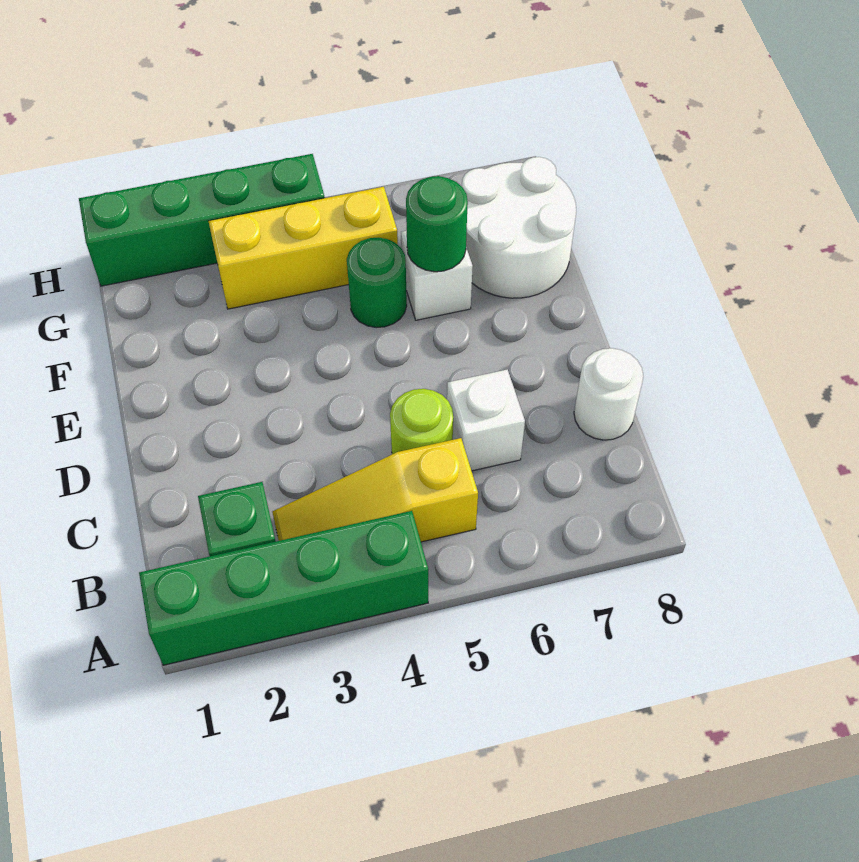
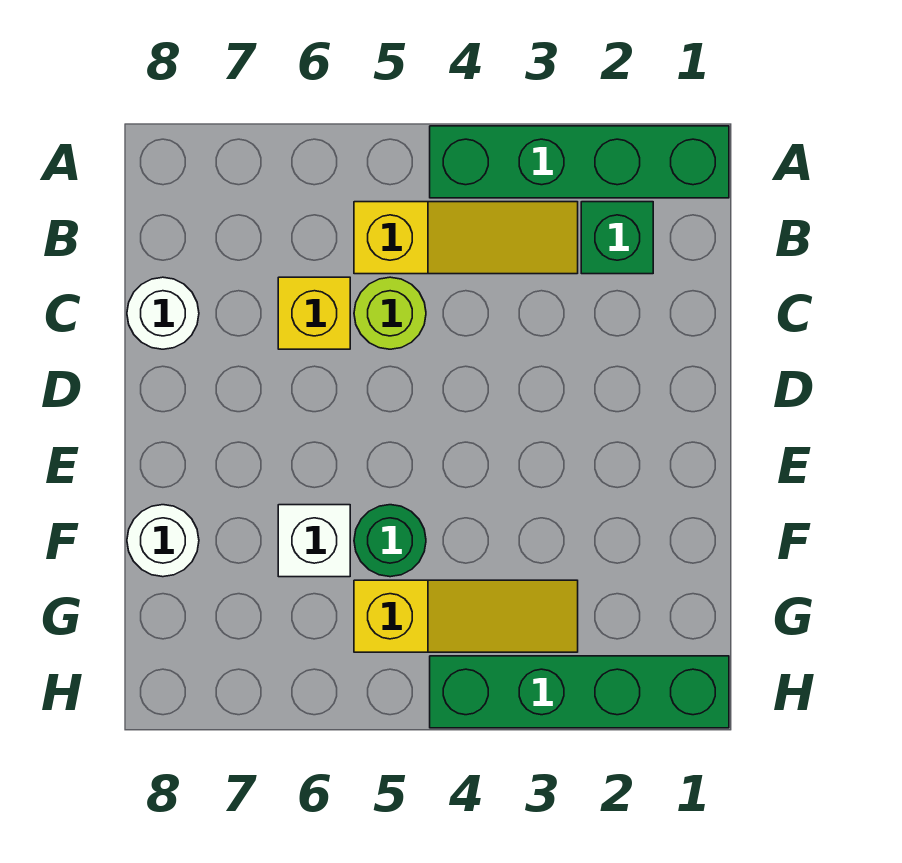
white 1x1 brick [447,370,525,471] -> yellow 1x1 brick [278,277,350,349]
green 1x1 round brick [406,176,468,272] -> none
white 2x2 round brick [462,157,576,298] -> white 1x1 round brick [127,505,199,577]
yellow 1x3 brick [209,187,398,309] -> yellow 1x3 slope [354,580,578,652]

